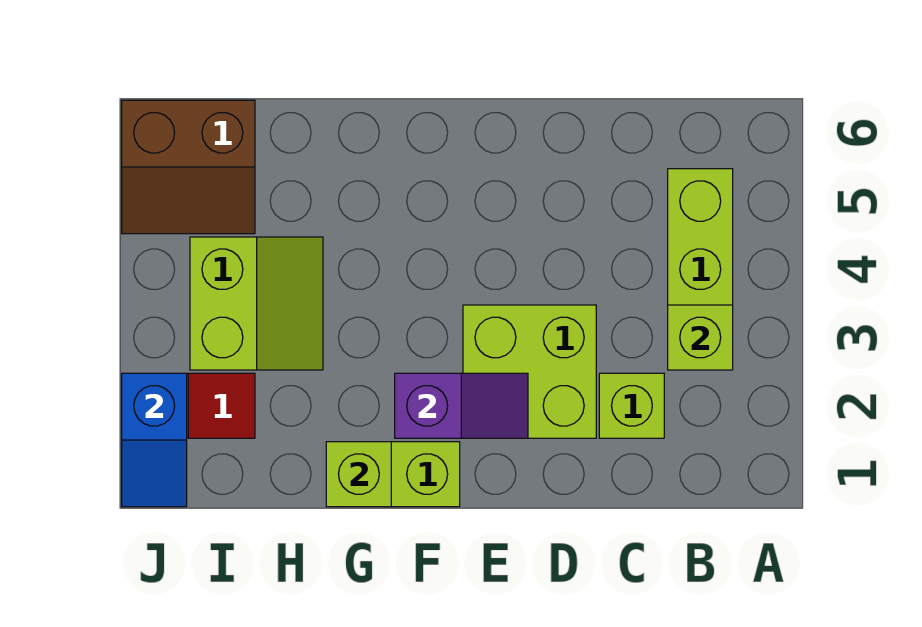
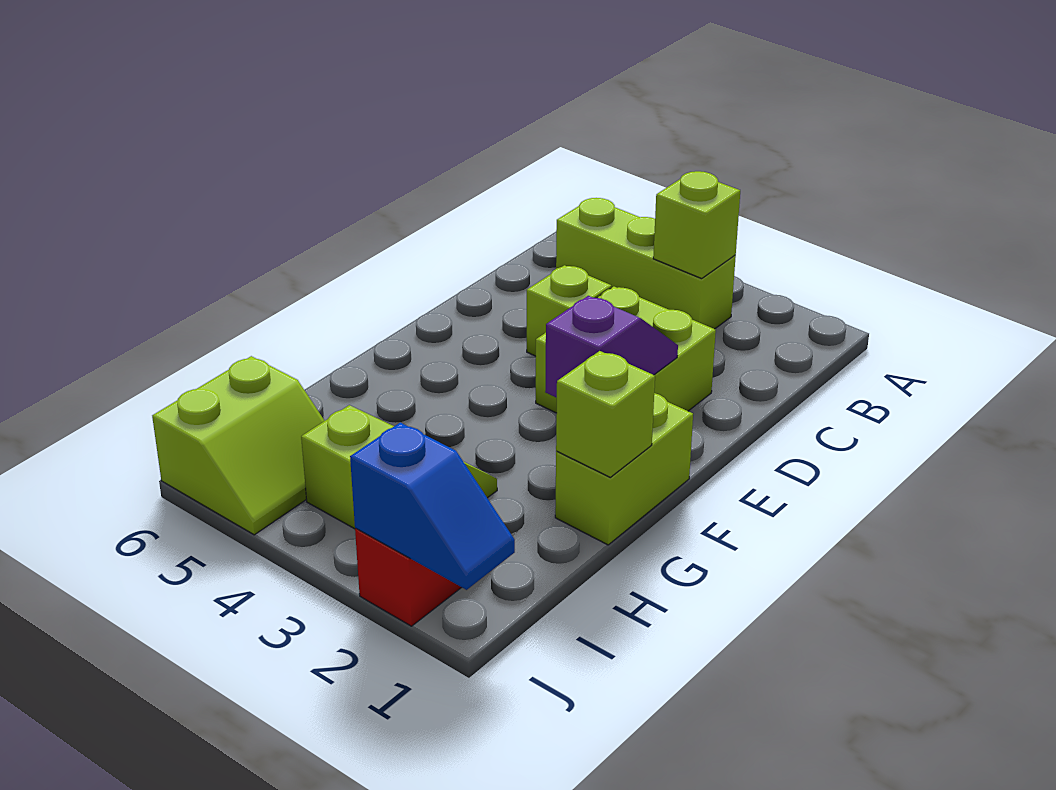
lime 1x1 brick [599,373,664,438] -> lime 1x1 brick moved to [527,265,611,356]
brown 2x2 slope [122,100,255,234] -> lime 2x2 slope [152,356,325,535]

